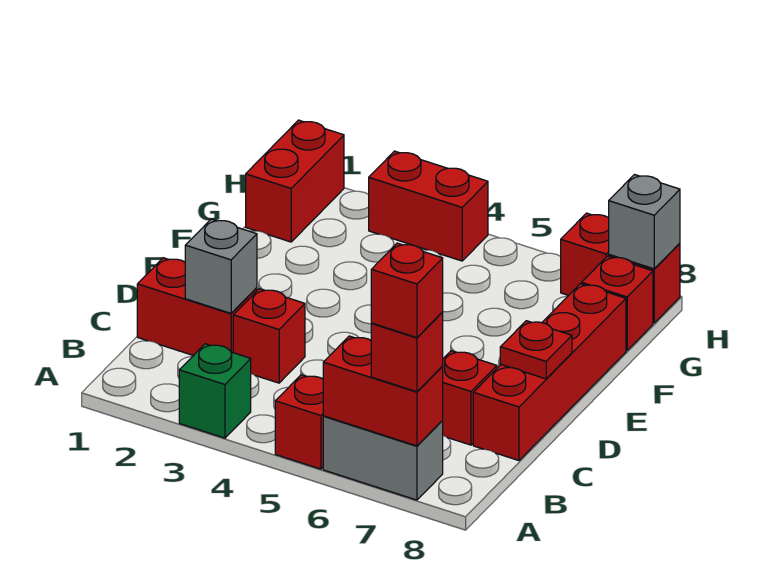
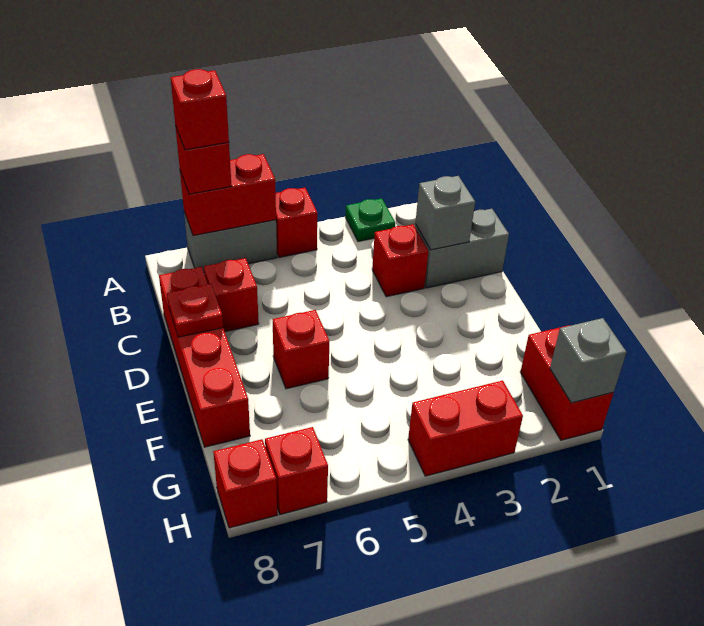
green 1x1 brick [179,344,251,438] -> green 1x1 plate [345,198,395,242]
red 1x2 brick [137,258,257,356] -> grey 1x2 brick [415,209,509,288]
red 1x1 brick [582,256,653,350] -> red 1x1 brick moved to [273,310,330,389]
grey 1x1 brick [609,175,680,269] -> grey 1x1 brick moved to [550,318,627,403]

